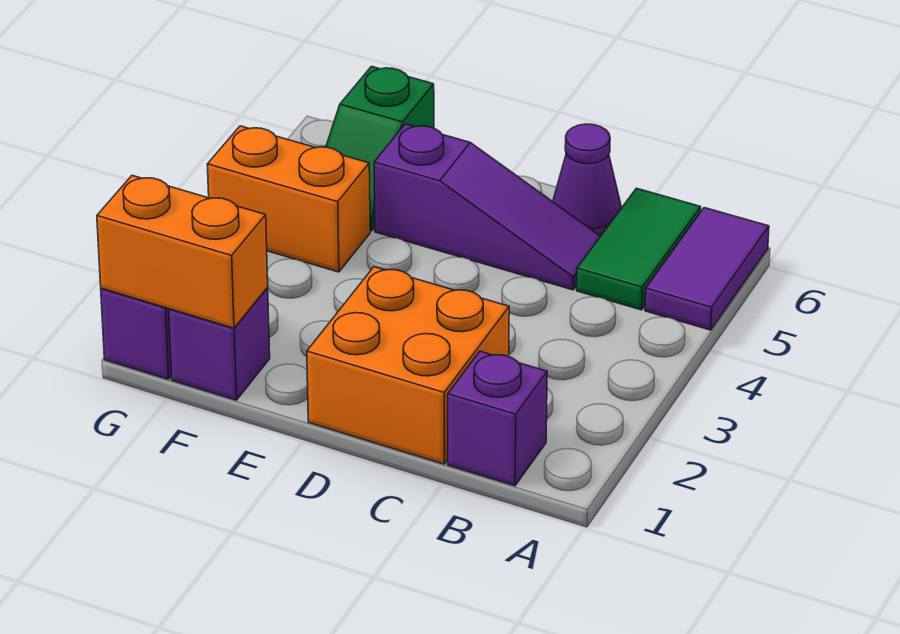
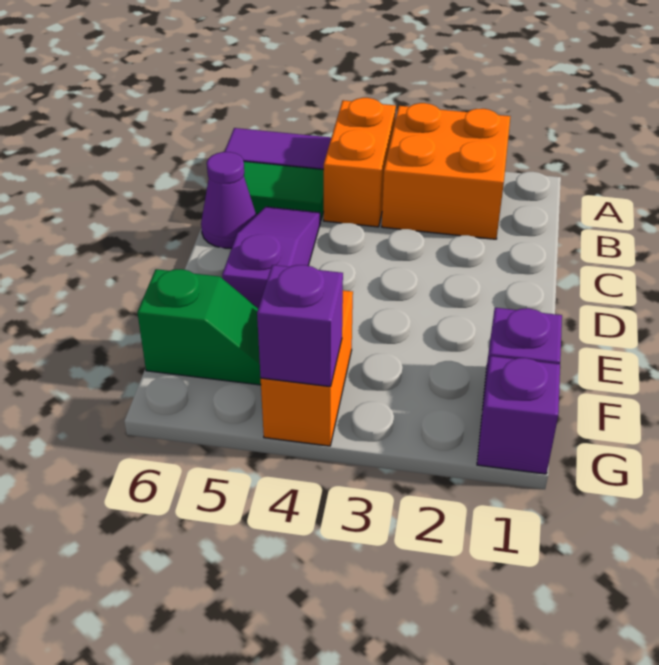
purple 1x1 brick [448,351,547,486] -> purple 1x1 brick moved to [257,265,343,387]
orange 2x2 brick [307,267,509,464] -> orange 2x2 brick moved to [382,103,510,239]
orange 1x2 brick [97,176,268,328] -> orange 1x2 brick moved to [324,98,396,227]

